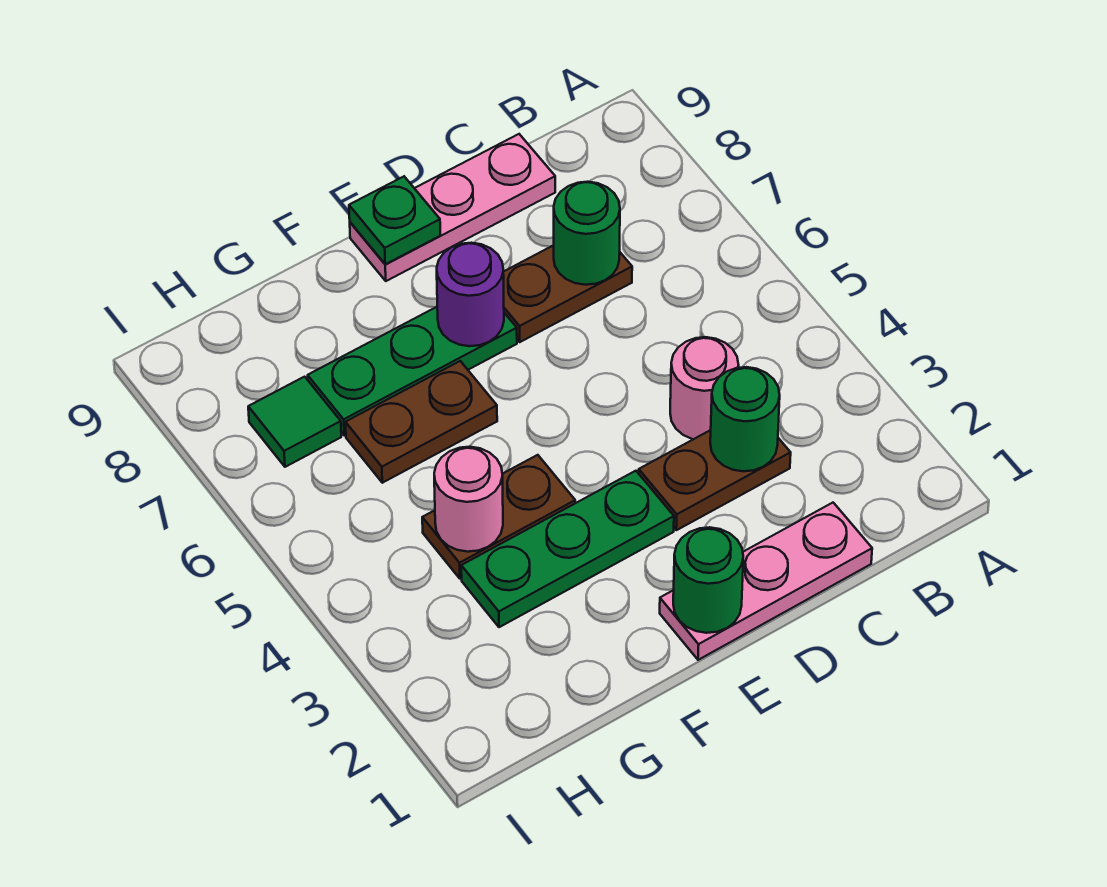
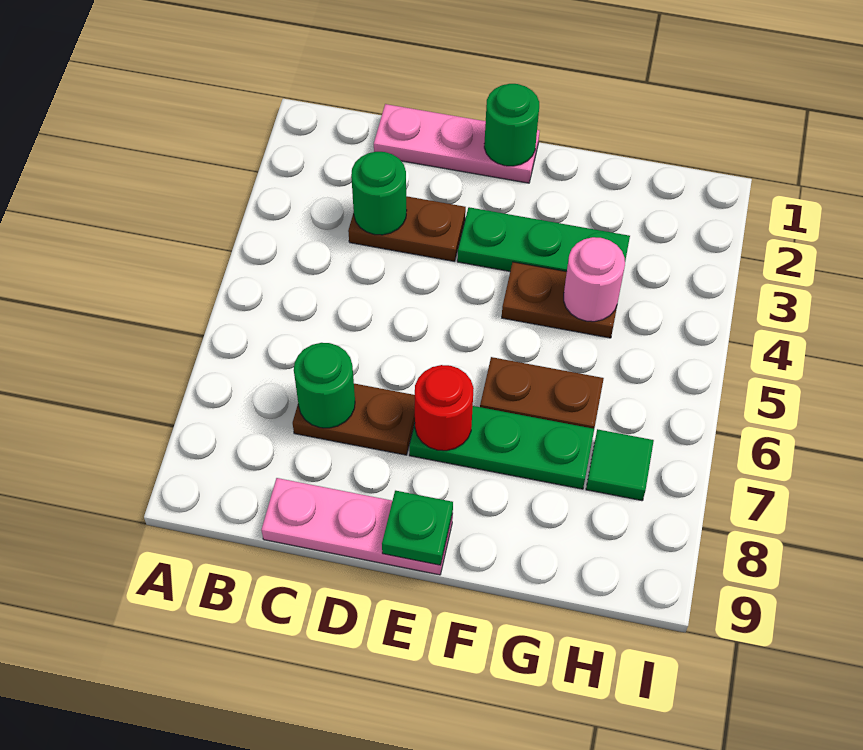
pink 1x1 round brick [670,337,739,439] -> none
purple 1x1 round brick [437,243,504,346] -> red 1x1 round brick [415,365,474,451]

